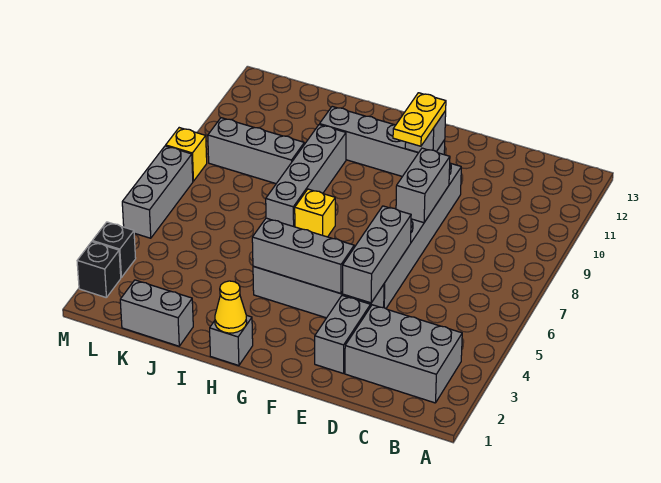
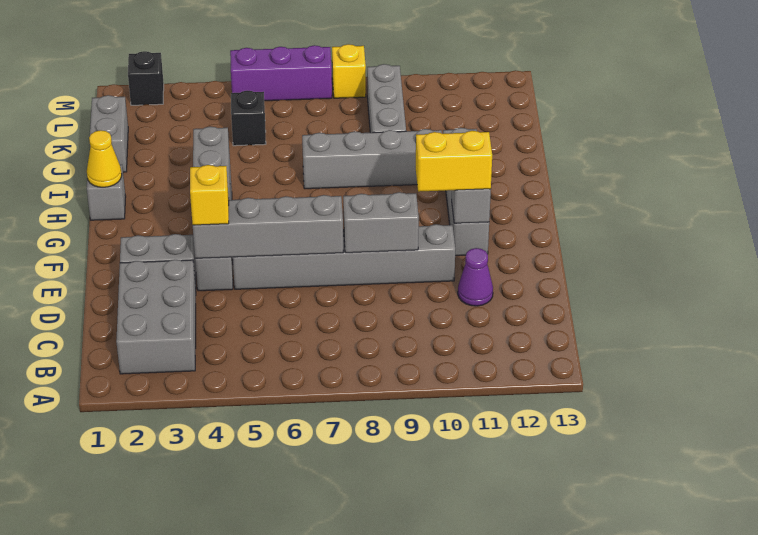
none -> purple 1x1 cone [458,248,493,306]
grey 1x3 brick [342,206,411,303] -> grey 1x4 brick [193,195,343,258]
yellow 1x2 plate [393,93,446,146] -> yellow 1x2 brick [416,131,492,192]
yellow 1x1 brick [295,189,335,237] -> yellow 1x1 brick moved to [190,165,229,225]
black 1x1 brick [92,222,136,277] -> black 1x1 brick moved to [231,91,266,146]
grey 1x3 brick [122,146,193,238] -> purple 1x3 brick [230,45,332,101]

